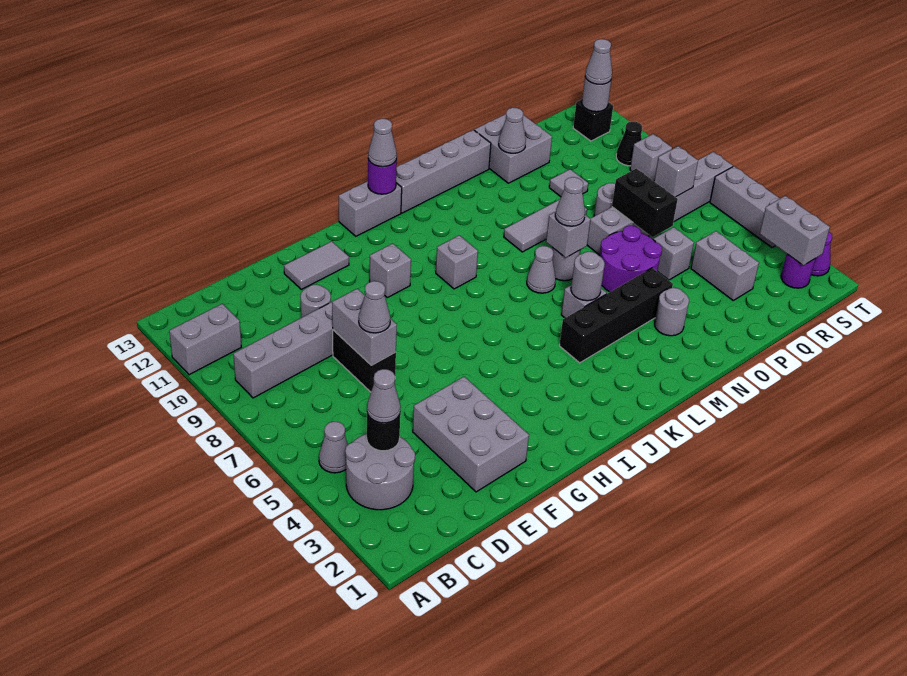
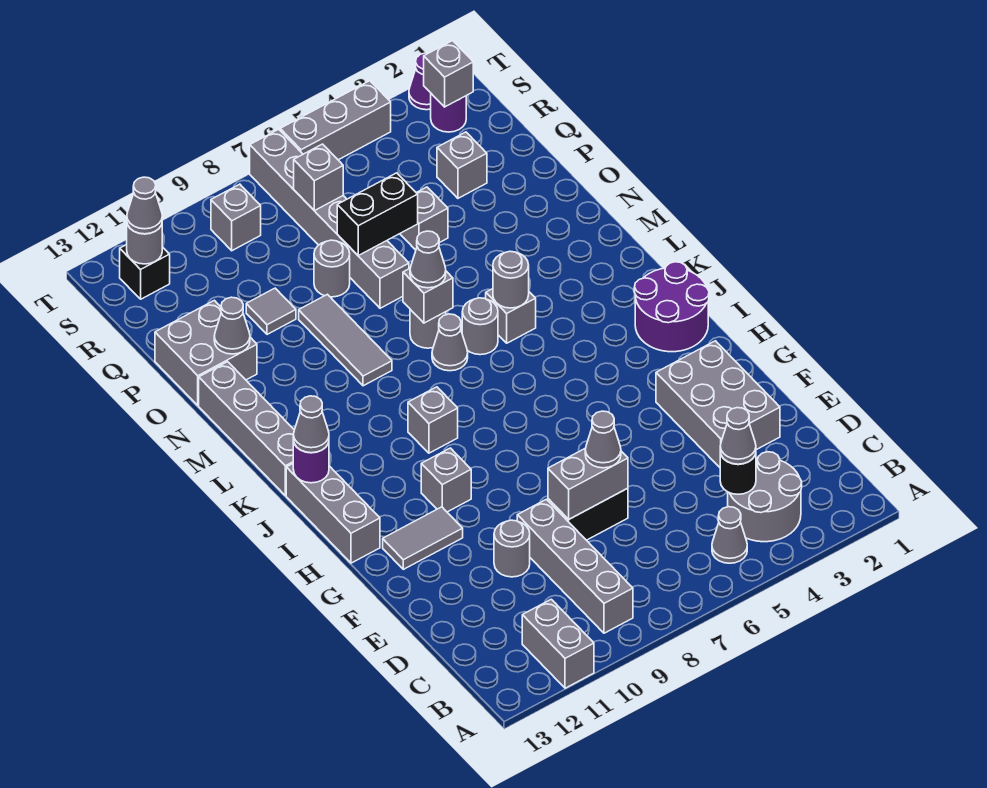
grey 2x3 brick [413,377,529,492] -> grey 2x3 brick turned to [656,341,780,467]
grey 1x2 tile [284,241,349,289] -> grey 1x2 tile turned to [383,507,463,569]
grey 1x2 brick [339,181,402,236] -> grey 1x3 brick [286,464,380,563]
black 1x4 brick [559,268,673,363] -> none
grey 1x1 round brick [655,288,689,336] -> grey 1x1 round brick moved to [462,298,498,355]
purple 2x2 round brick [600,226,662,292] -> purple 2x2 round brick moved to [634,262,709,352]
grey 1x2 brick [691,231,759,300] -> grey 1x1 brick [437,132,487,198]
grey 1x2 brick [760,196,830,265] -> grey 1x1 brick [424,41,473,107]
black 1x1 cone [616,122,642,166] -> none

